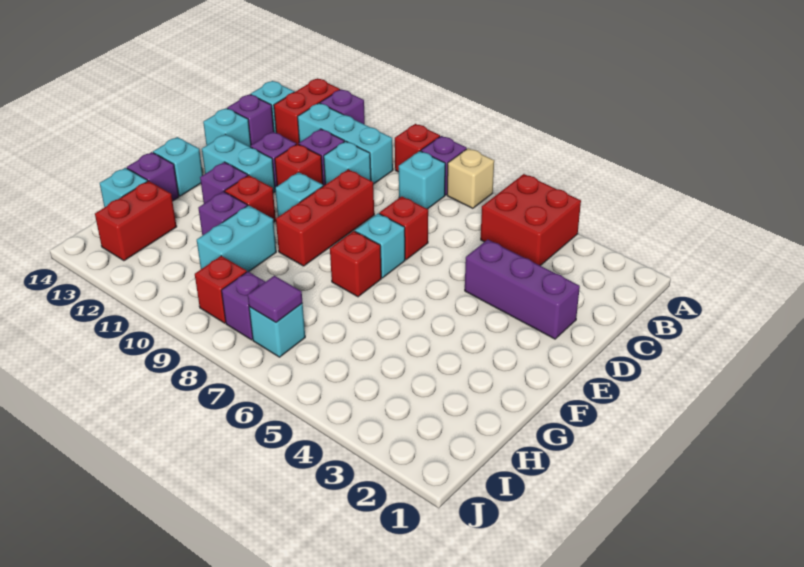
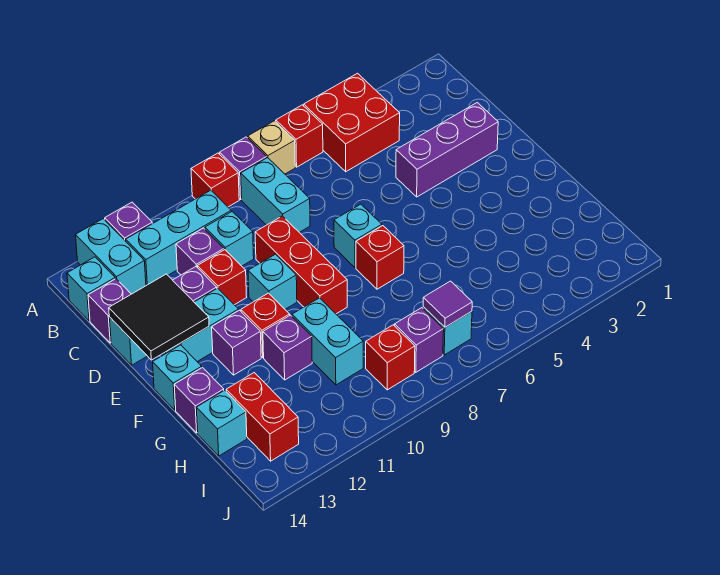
red 1x2 brick [274,78,340,144] -> cyan 1x2 brick [76,219,146,294]
cyan 1x1 brick [399,151,445,209] -> cyan 1x2 brick [241,158,310,232]
red 1x1 brick [379,196,428,260] -> red 1x1 brick moved to [276,105,323,167]
none -> black 2x2 tile [109,274,209,360]

